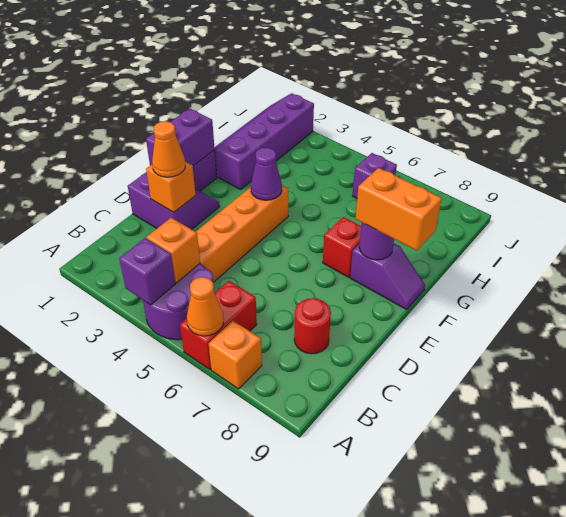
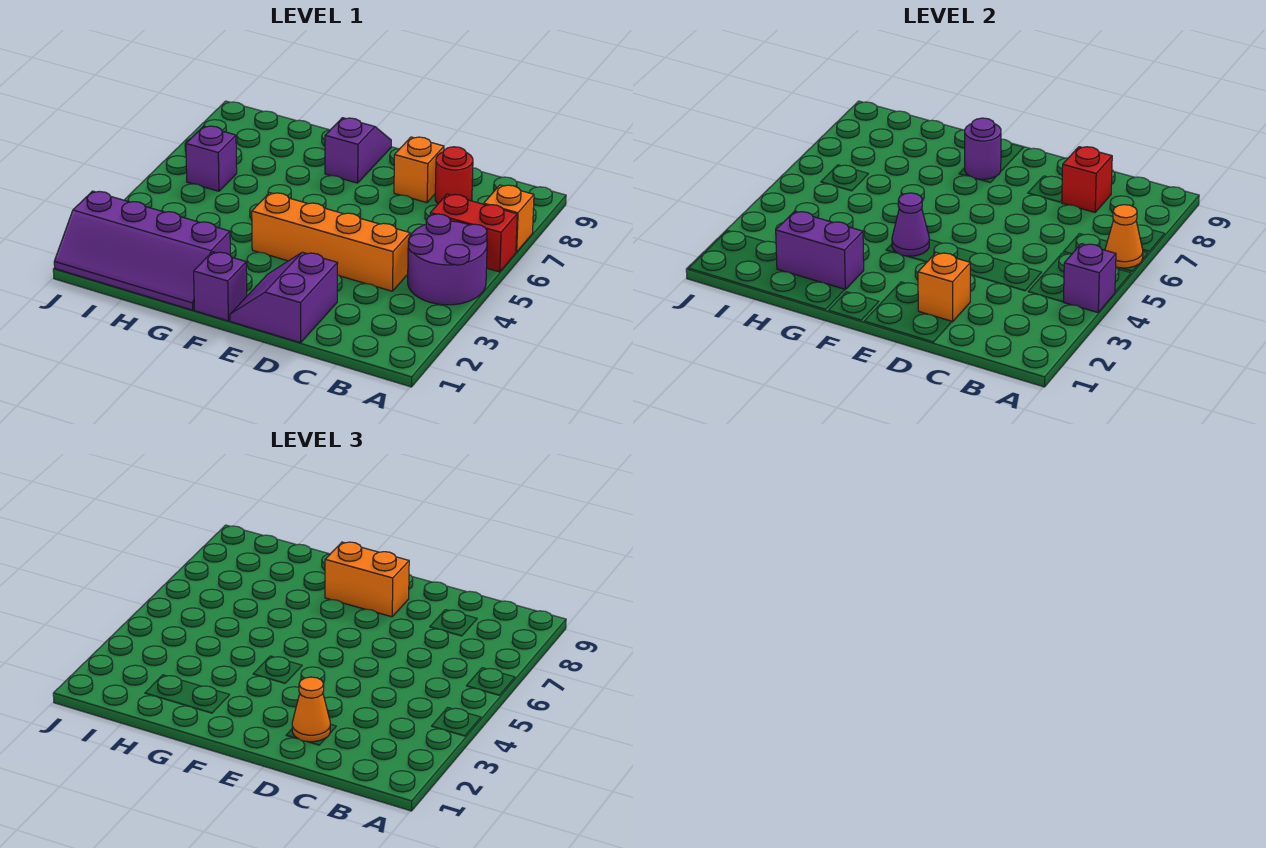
orange 1x1 brick [147,218,200,283] -> orange 1x1 brick moved to [394,137,444,203]
purple 1x2 brick [146,109,215,166] -> purple 1x2 brick moved to [776,211,864,290]
red 1x1 brick [323,217,361,277] -> red 1x1 brick moved to [1062,147,1112,212]
orange 1x2 brick [355,168,442,251] -> orange 1x2 brick turned to [325,542,409,617]

